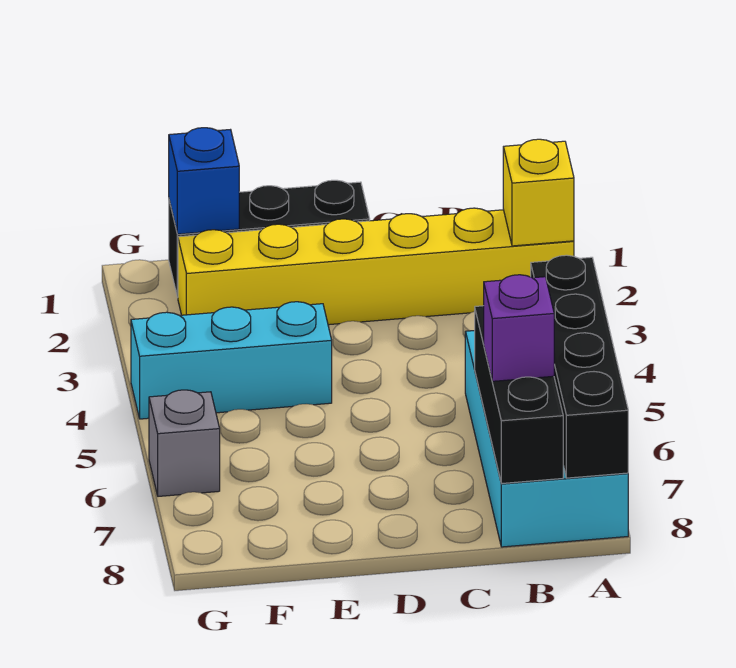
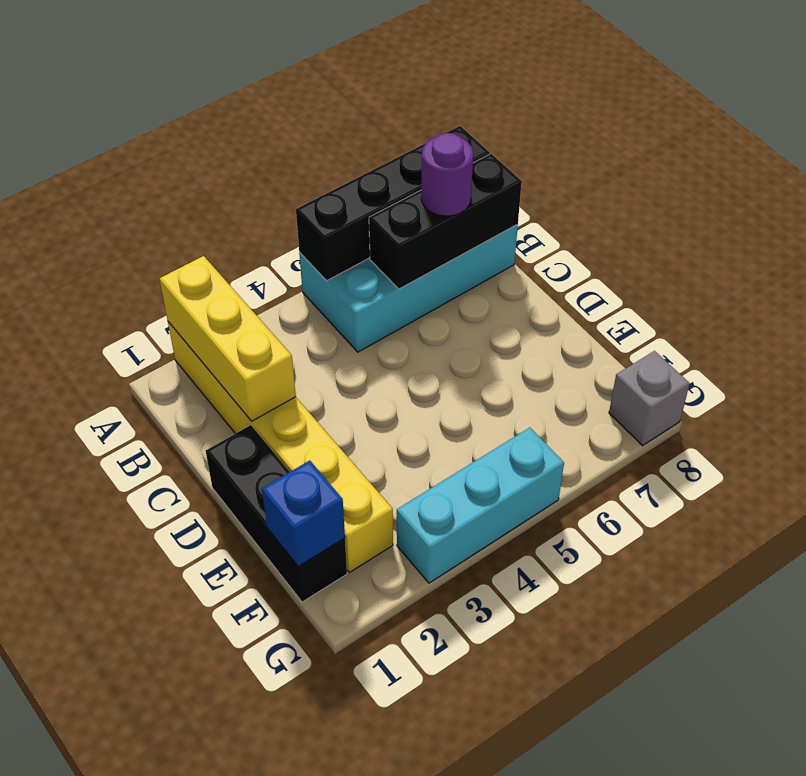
yellow 1x1 brick [503,139,574,246] -> yellow 1x3 brick [159,256,296,421]
purple 1x1 brick [484,275,554,381] -> purple 1x1 round brick [421,133,473,216]
cyan 1x3 brick [131,302,332,419] -> cyan 1x3 brick turned to [397,428,564,583]
grey 1x1 brick [149,390,220,496] -> grey 1x1 brick moved to [609,351,690,446]

